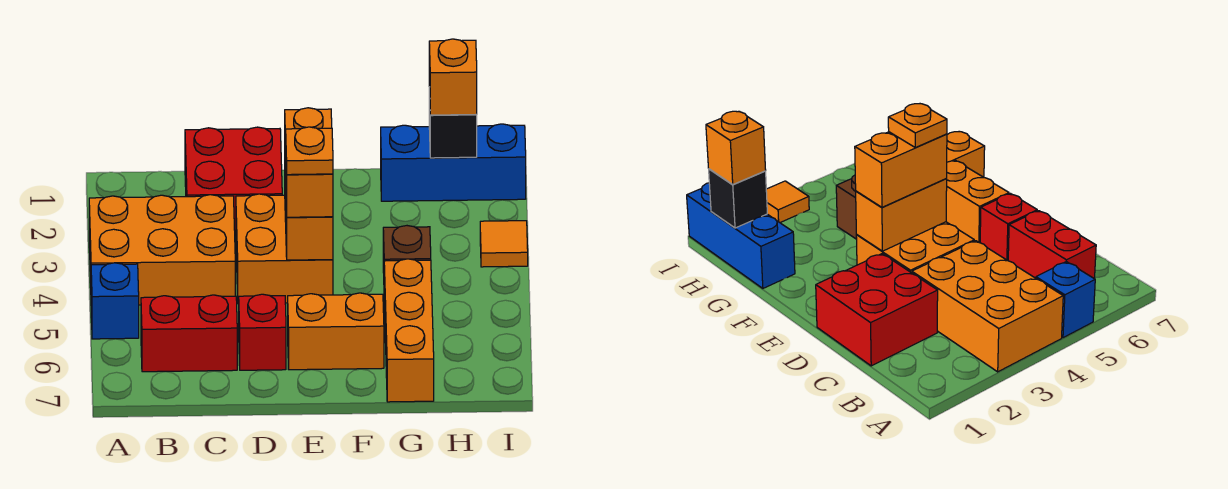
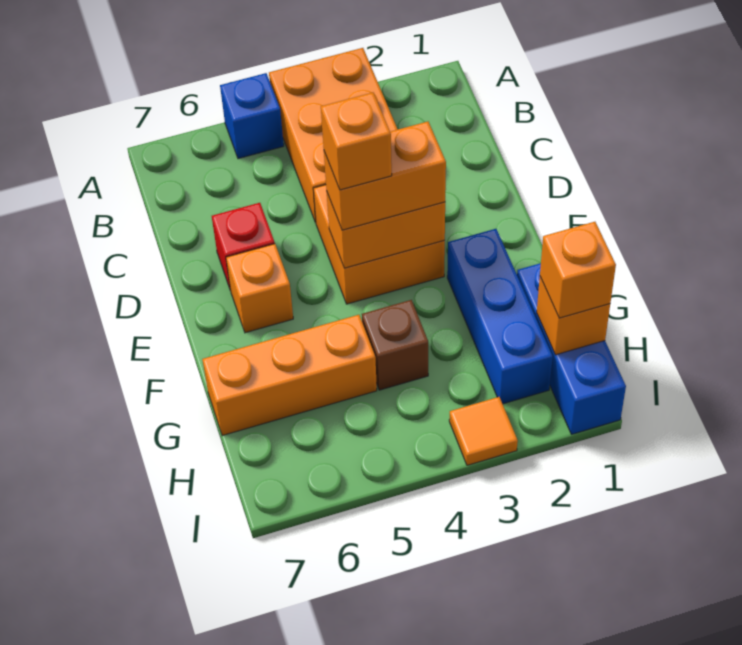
red 1x2 brick [141,295,237,372] -> none
red 2x2 brick [185,127,282,237] -> none
orange 1x1 plate [286,127,333,175] -> orange 1x1 brick [321,92,392,190]
orange 1x2 brick [288,293,384,370] -> orange 1x1 brick [226,244,293,333]
none -> blue 1x3 brick [447,229,553,404]
black 1x1 brick [429,88,477,158] -> orange 1x1 brick [537,277,610,355]

